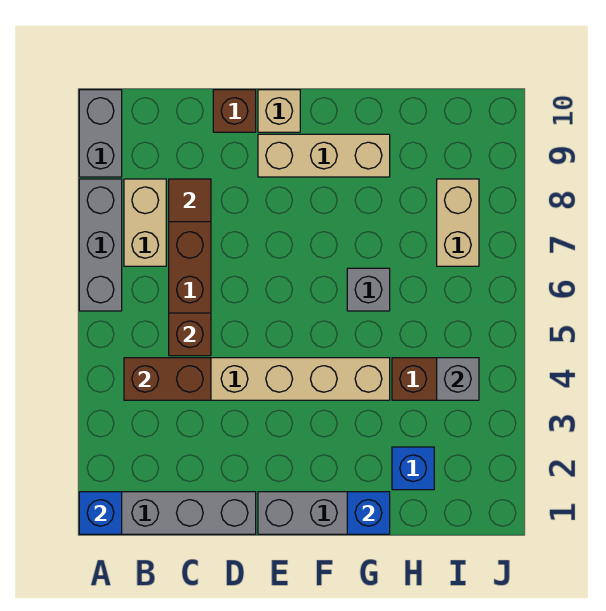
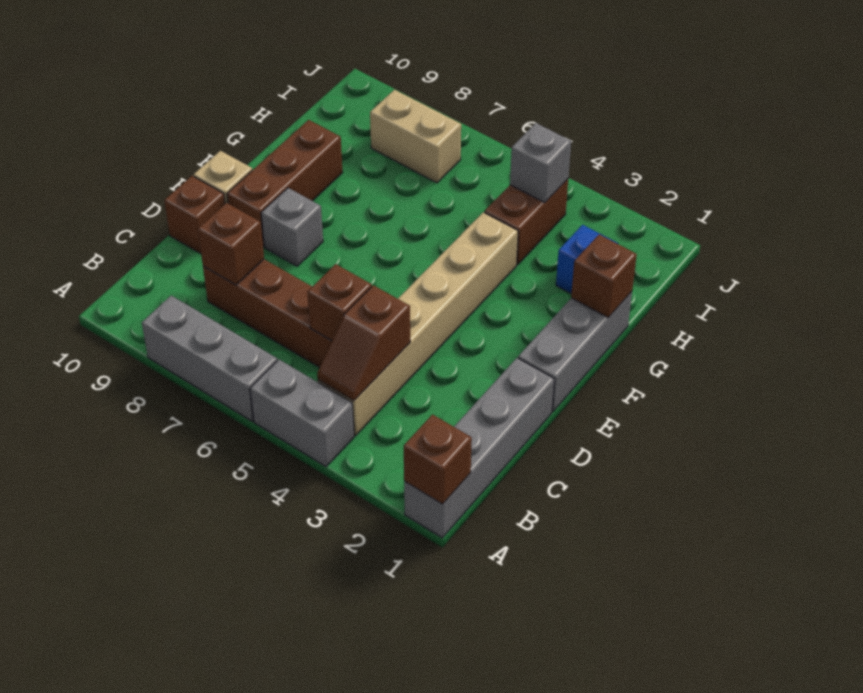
blue 1x1 brick [79,492,122,534] -> brown 1x1 brick [404,415,472,504]
grey 1x2 brick [79,90,122,177] -> grey 1x2 brick moved to [250,360,354,467]
brown 1x2 brick [124,358,211,400] -> brown 1x2 slope [317,285,410,401]
tan 1x2 brick [124,179,166,266] -> none
brown 1x1 tile [169,179,211,222] -> brown 1x1 brick [198,203,264,285]
tan 1x3 brick [258,134,390,177] -> brown 1x3 brick [227,120,343,247]
blue 1x1 brick [347,492,390,534] -> brown 1x1 brick [571,234,637,317]
grey 1x1 brick [347,268,390,311] -> grey 1x1 brick moved to [261,188,323,266]

